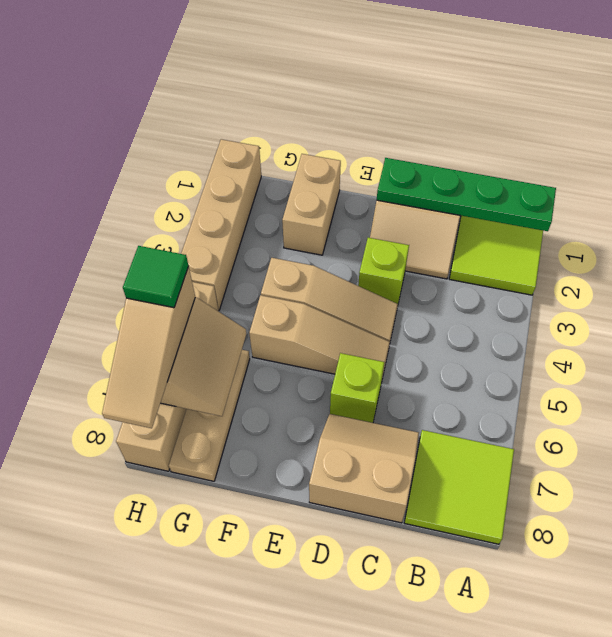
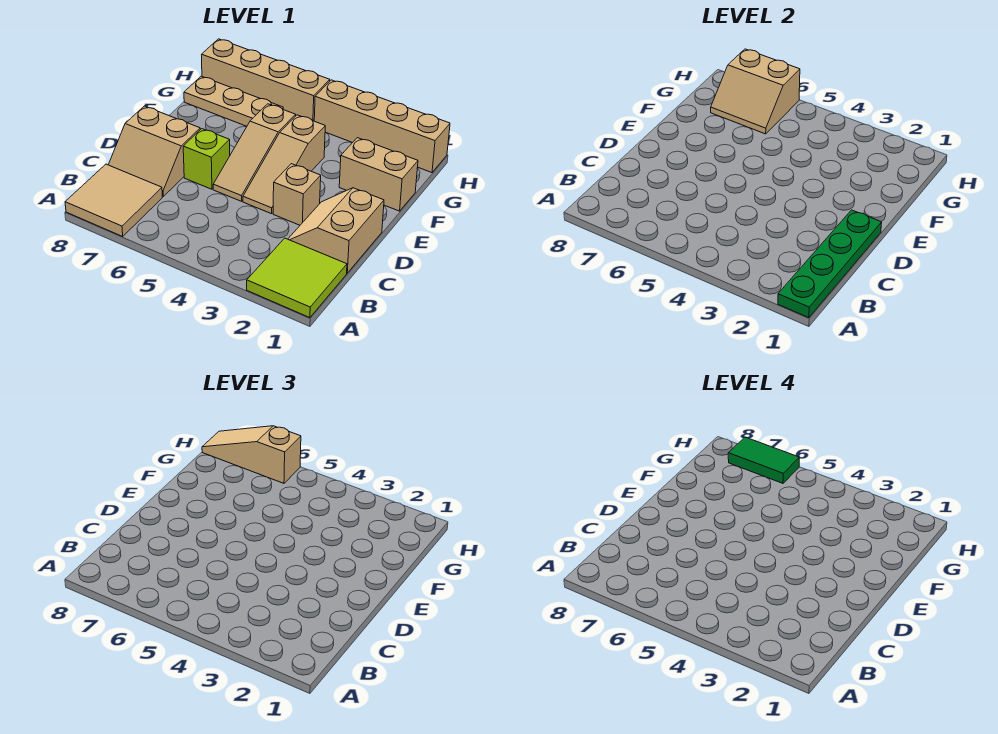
lime 2x2 tile [404,430,514,544] -> tan 2x2 tile [65,164,162,236]
tan 2x2 slope [309,414,419,523] -> tan 2x2 slope turned to [108,106,200,196]
lime 1x1 brick [358,238,409,304] -> tan 1x1 brick [273,164,321,225]
green 1x1 tile [123,246,189,308] -> green 1x2 tile [728,437,799,483]

